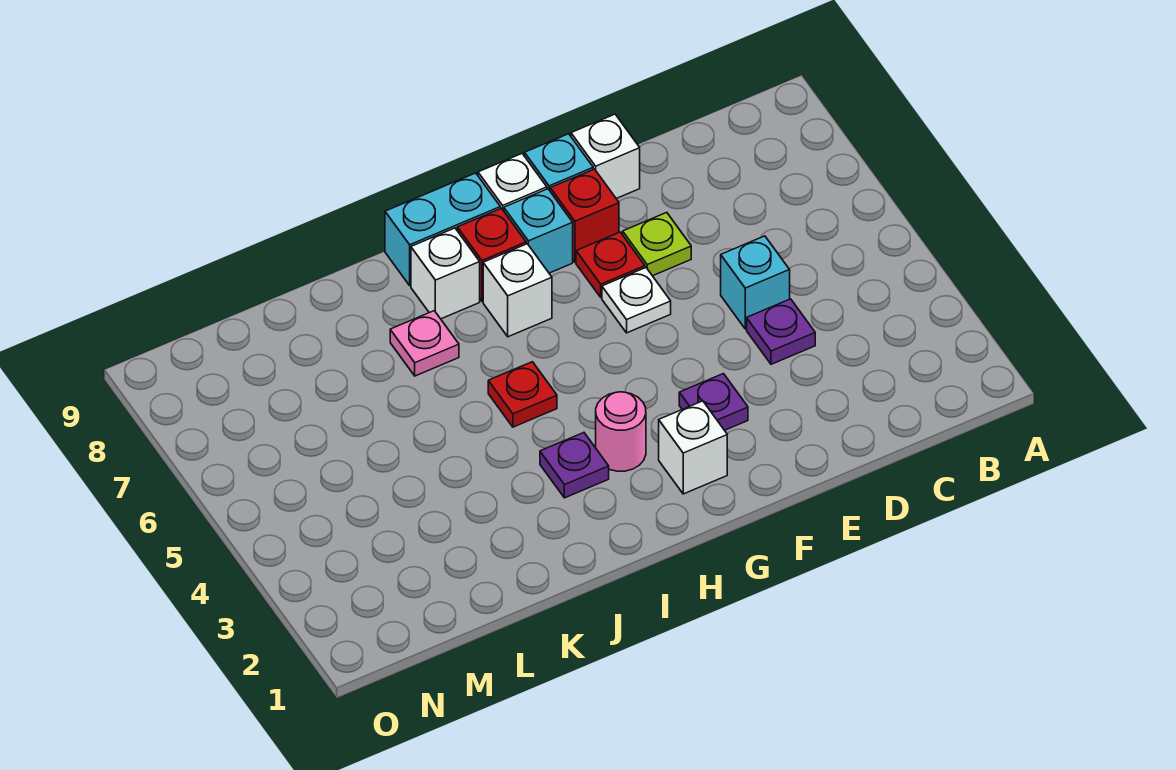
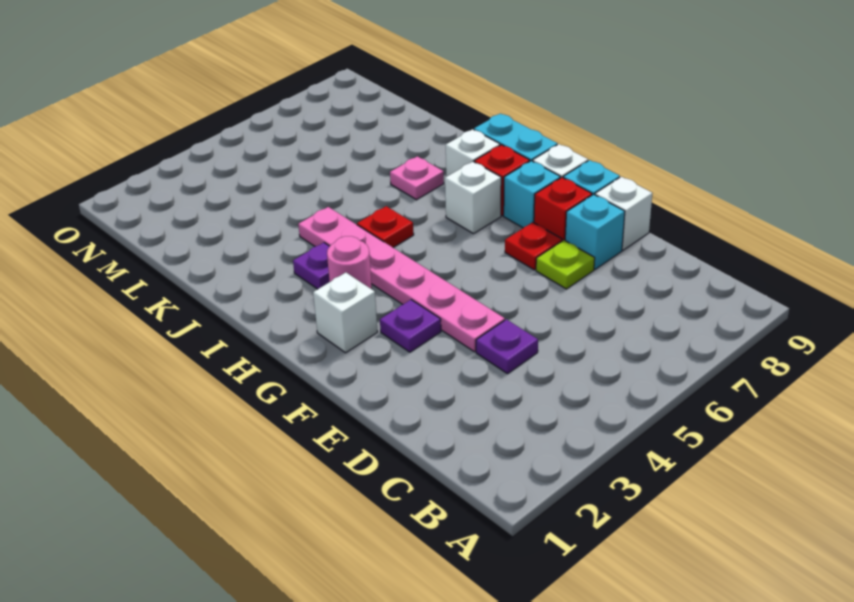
cyan 1x1 brick [721,236,790,329] -> cyan 1x1 brick moved to [565,194,625,269]
none -> pink 1x6 plate [298,207,505,352]
white 1x1 plate [602,268,671,333] -> none

